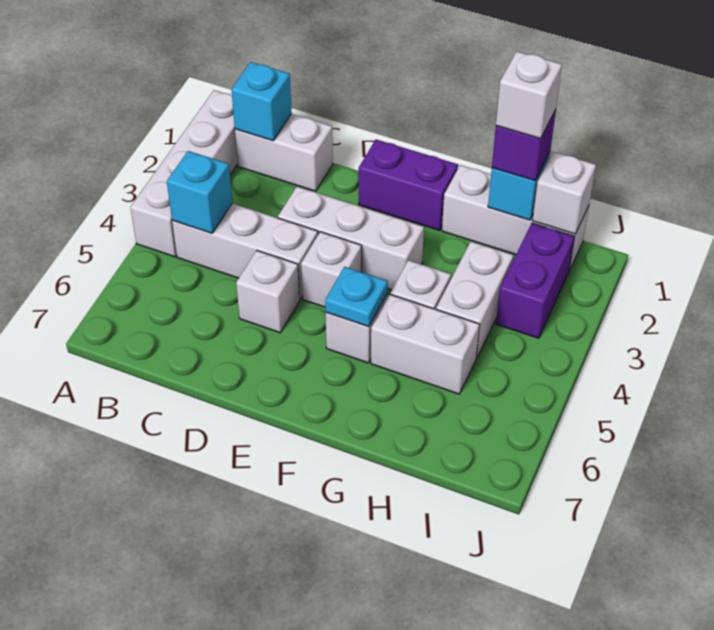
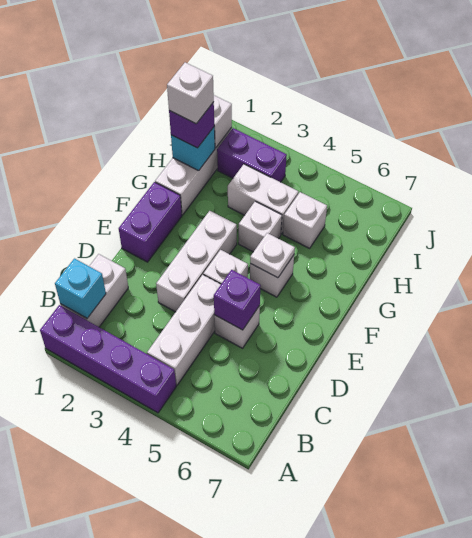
white 1x4 brick [130,90,238,257] -> purple 1x4 brick [40,305,176,413]
cyan 1x1 brick [167,151,232,233] -> none
none -> purple 1x1 brick [214,270,261,330]
cyan 1x1 plate [325,267,388,327] -> white 1x1 plate [250,233,295,278]
white 1x2 brick [371,295,480,394] -> white 1x1 brick [283,192,327,248]

